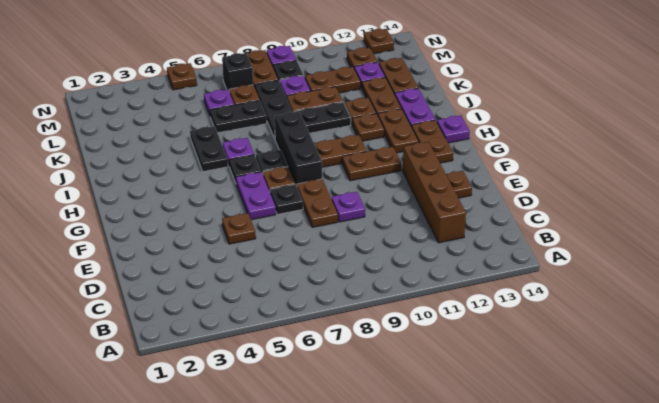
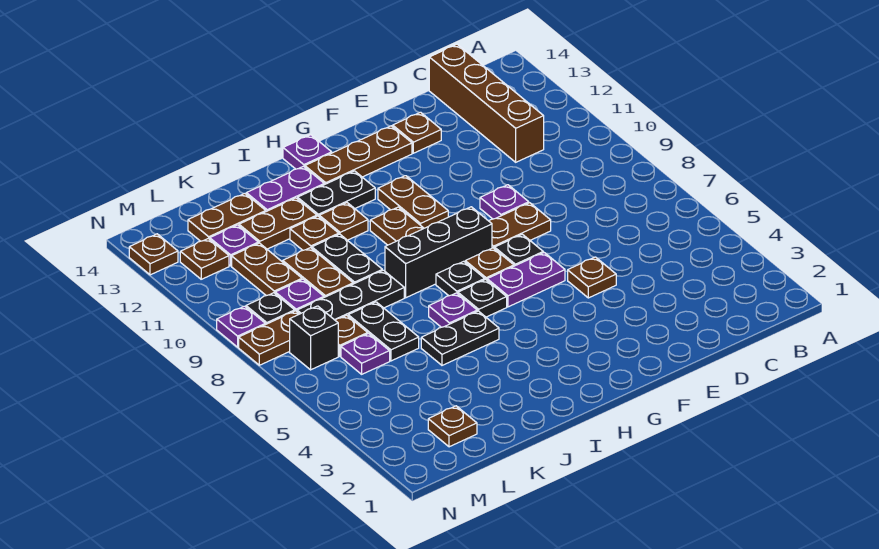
brown 1x4 brick [403,142,466,243] -> brown 1x4 brick turned to [429,44,544,162]
brown 1x2 plate [412,120,453,163] -> brown 1x3 plate [305,126,412,185]
brown 1x2 plate [378,109,419,153] -> black 1x2 plate [298,171,375,216]
brown 1x1 plate [167,63,197,90] -> brown 1x1 plate moved to [428,406,477,447]

